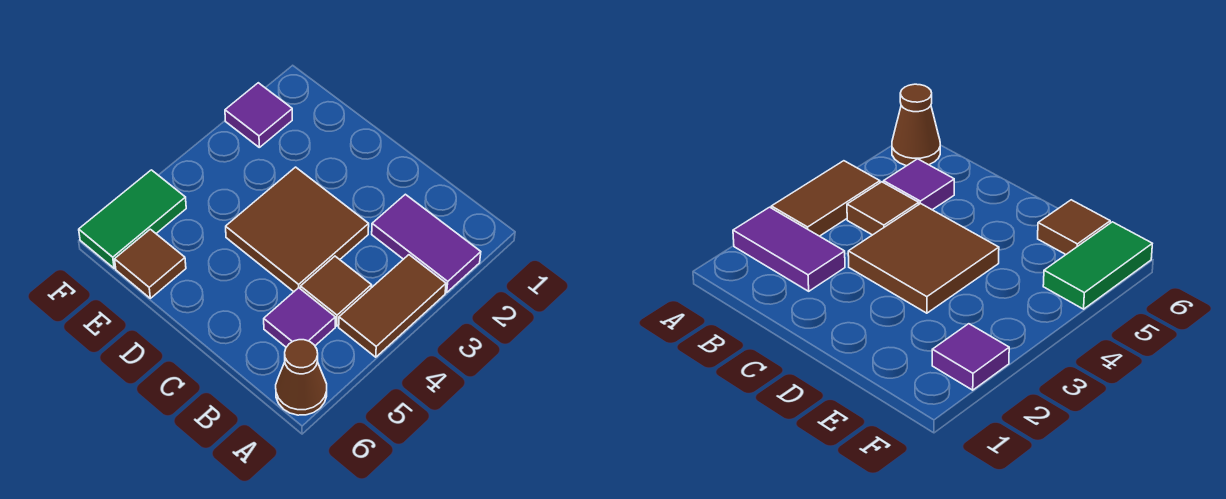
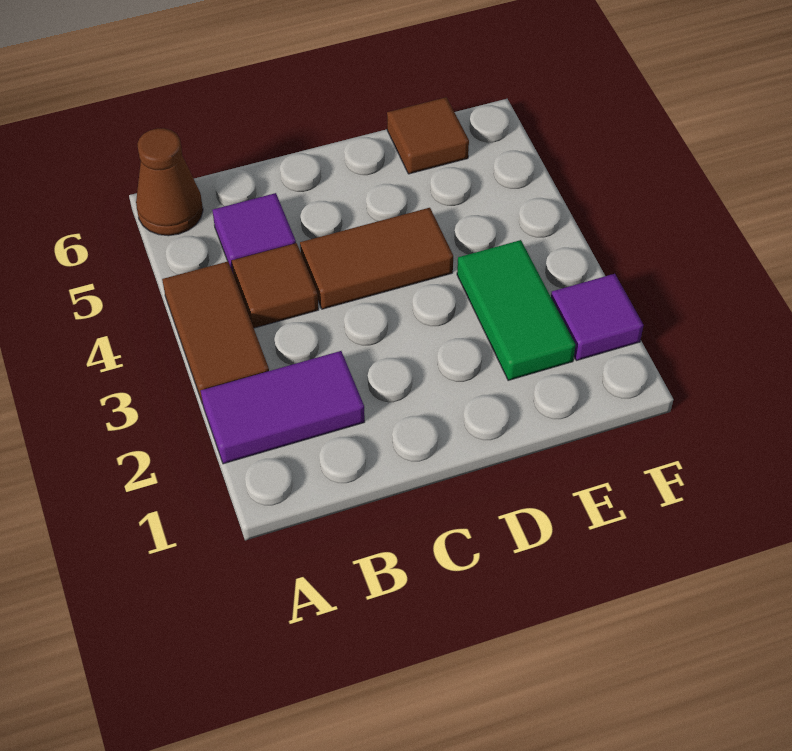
brown 2x2 tile [226,167,369,292] -> brown 1x2 tile [300,208,453,309]
green 1x2 tile [79,170,186,268] -> green 1x2 tile moved to [457,240,576,380]

